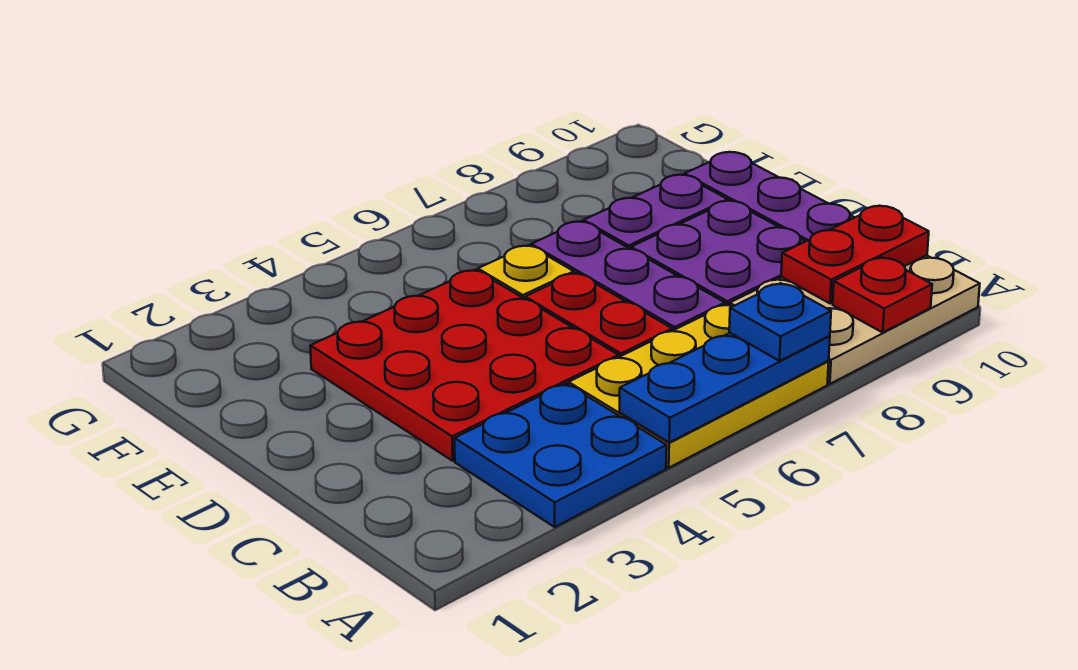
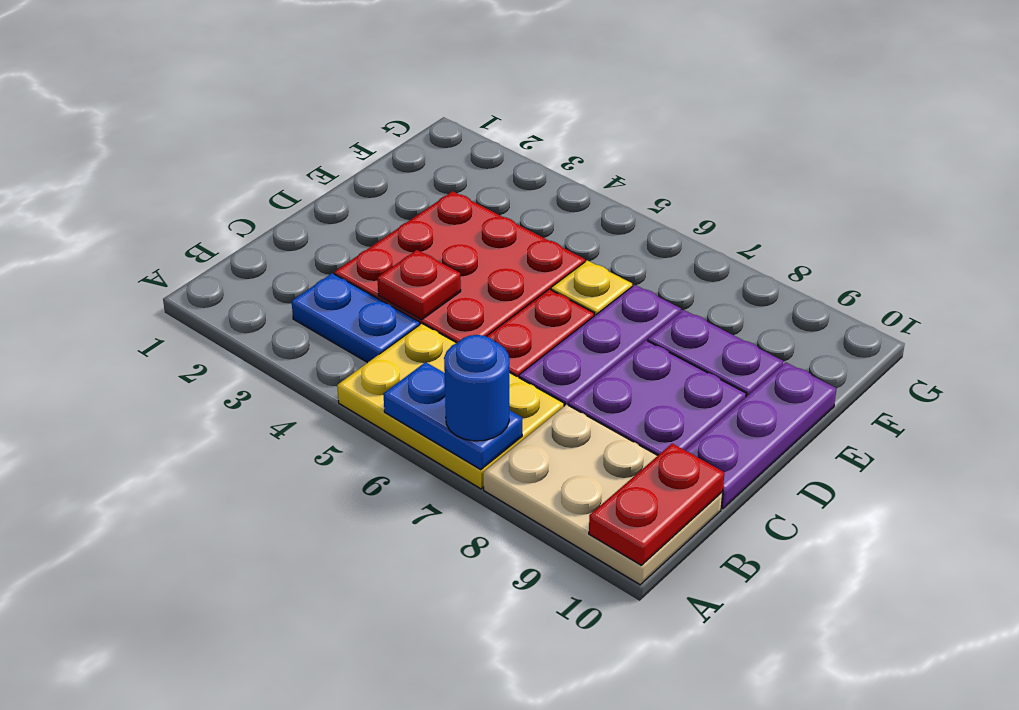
blue 2x2 plate [455,383,667,527] -> blue 1x2 plate [292,273,420,363]
blue 1x3 plate [620,333,830,442] -> blue 1x2 plate [383,362,522,470]
blue 1x1 plate [729,283,831,361] -> blue 1x1 round brick [444,335,509,441]
red 1x1 plate [833,257,932,332] -> red 1x1 plate moved to [377,250,461,320]
red 1x2 plate [781,206,929,303] -> red 1x2 plate turned to [589,443,724,565]

